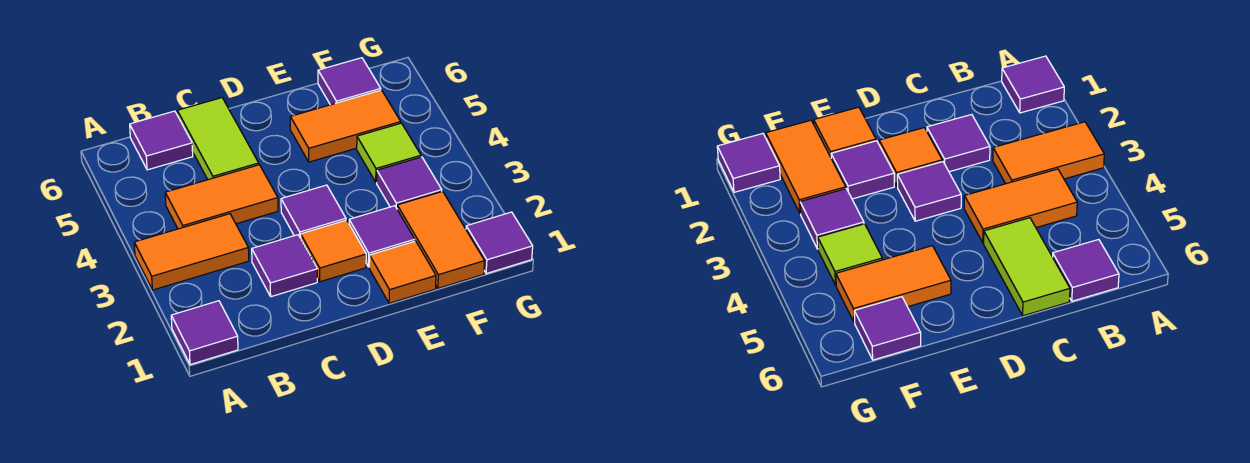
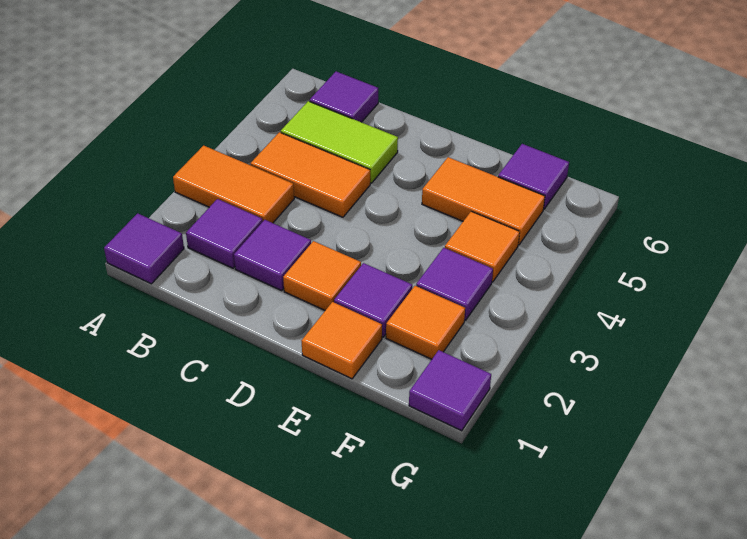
lime 1x2 tile [177,98,259,180] -> lime 1x2 tile turned to [281,101,398,183]
purple 1x1 tile [281,185,346,238] -> purple 1x1 tile moved to [186,199,263,268]
orange 1x2 tile [397,191,485,288] -> orange 1x1 tile [386,286,465,359]
lime 1x1 tile [357,123,421,182] -> orange 1x1 tile [445,212,520,282]

